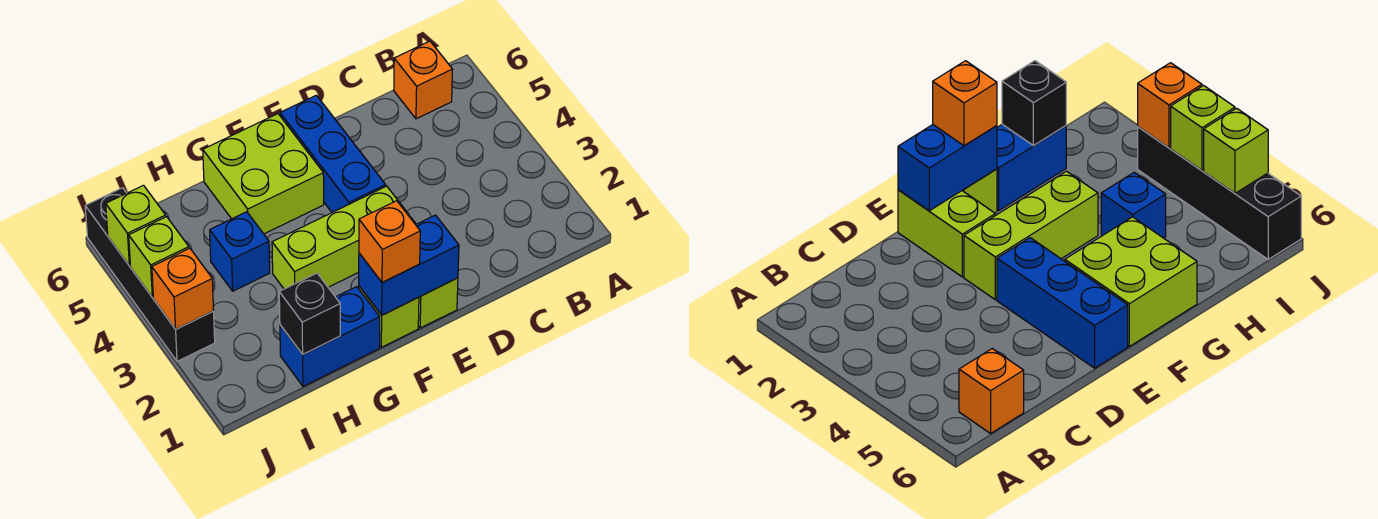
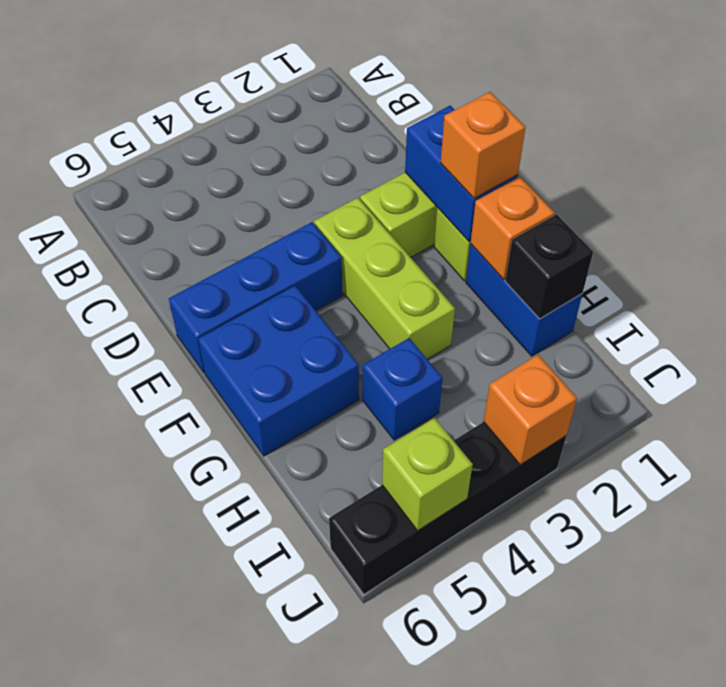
orange 1x1 brick [394,41,453,119] -> orange 1x1 brick moved to [471,177,555,279]
lime 2x2 brick [203,114,324,234] -> blue 2x2 brick [198,286,359,456]
lime 1x1 brick [129,217,189,297] -> none

